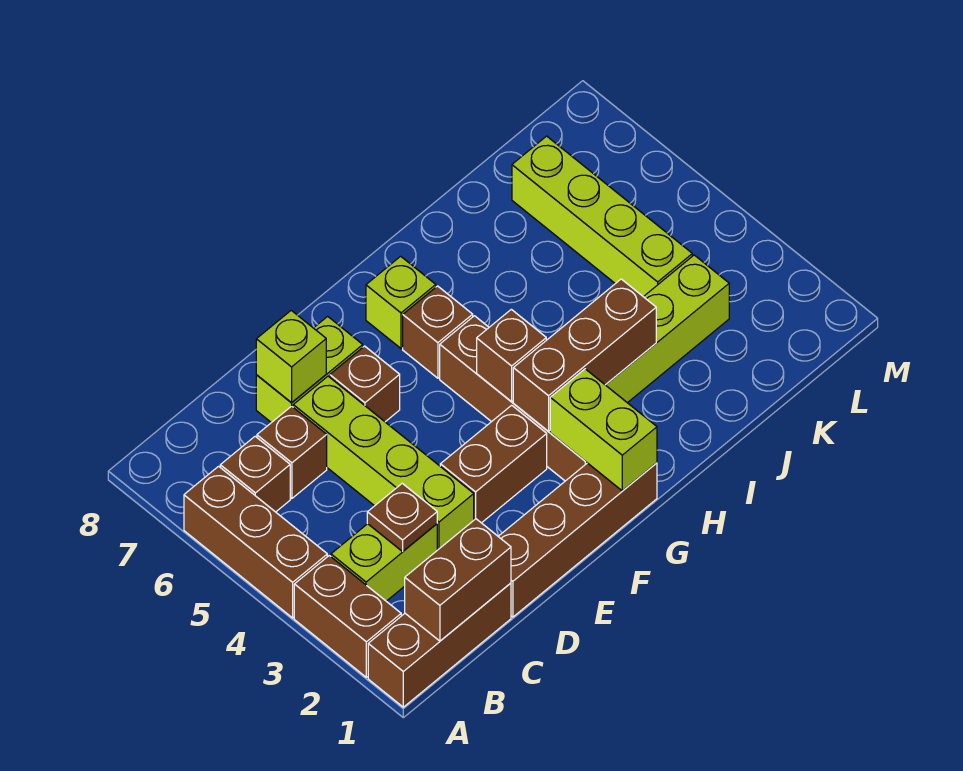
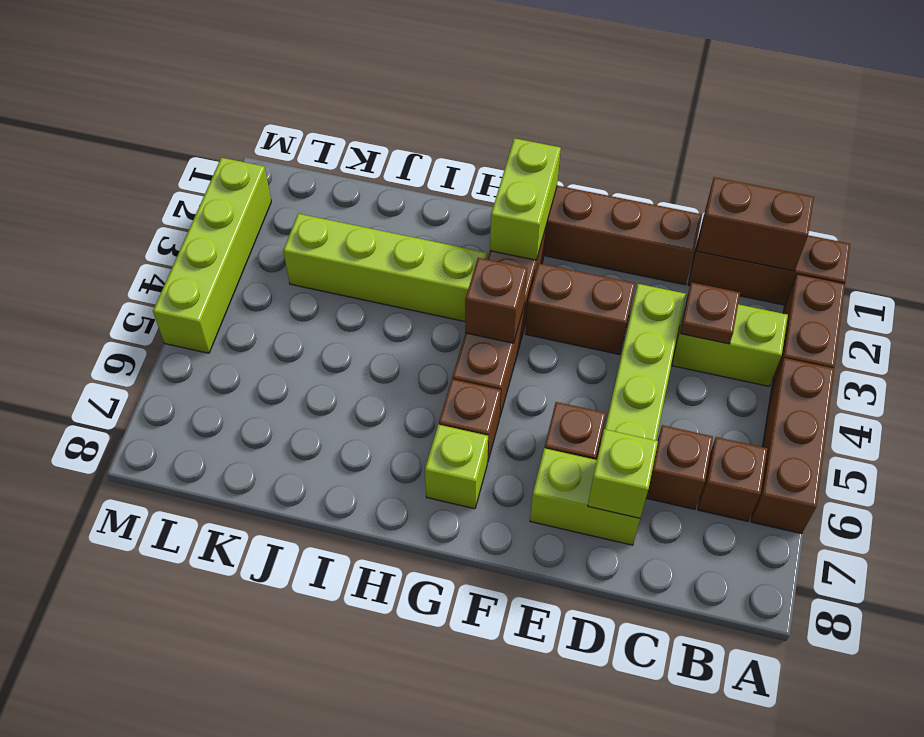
brown 1x3 brick [513,279,656,431] -> none
lime 1x4 brick [512,136,692,297] -> lime 1x4 brick moved to [153,158,271,353]

